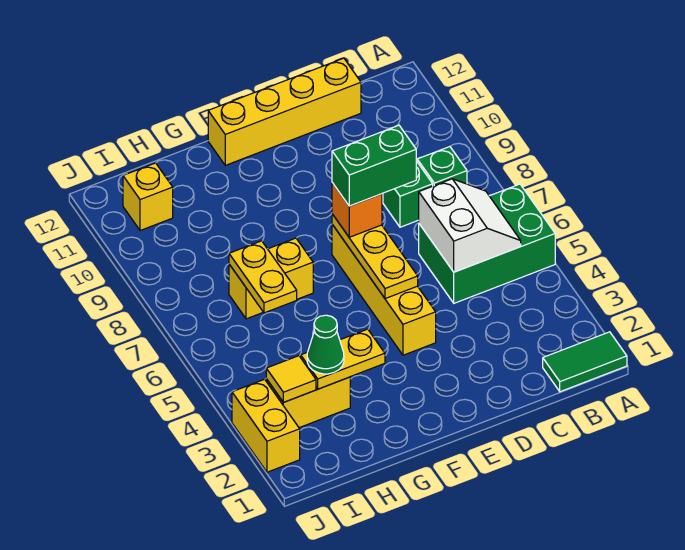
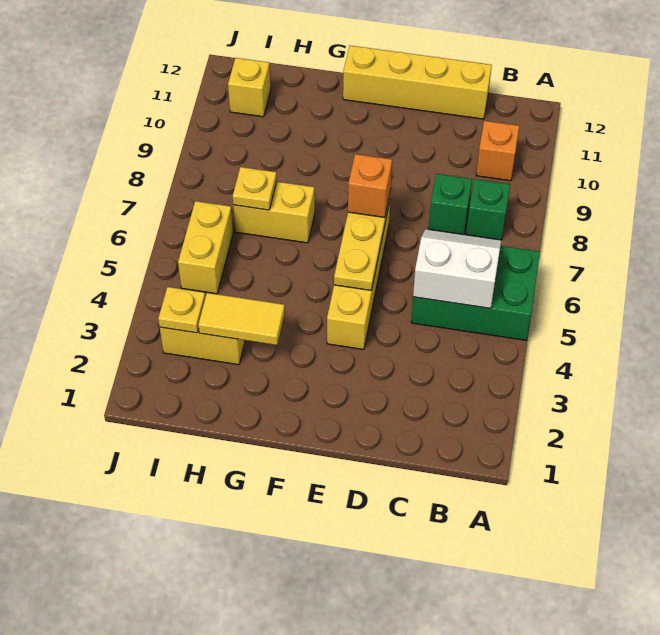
green 1x2 tile [543,332,627,392] -> none
white 2x2 slope [419,179,521,272] -> white 2x2 slope turned to [413,229,501,308]
none -> orange 1x1 brick [476,121,519,181]
green 1x2 brick [332,125,416,206] -> none
yellow 1x2 plate [301,329,385,389] -> yellow 1x2 tile [198,293,285,345]
green 1x1 cone [307,315,344,374] -> none
yellow 1x2 plate [229,241,297,313] -> yellow 1x1 plate [233,167,277,210]
yellow 1x1 tile [266,356,316,402] -> yellow 1x1 plate [158,287,205,333]
yellow 1x2 brick [232,379,300,472] -> yellow 1x2 brick moved to [178,201,233,294]

